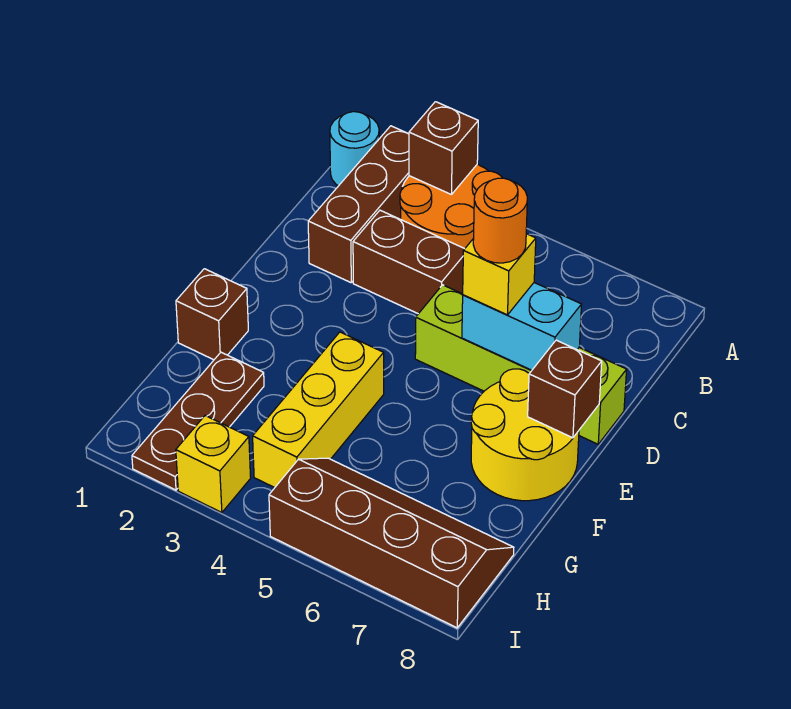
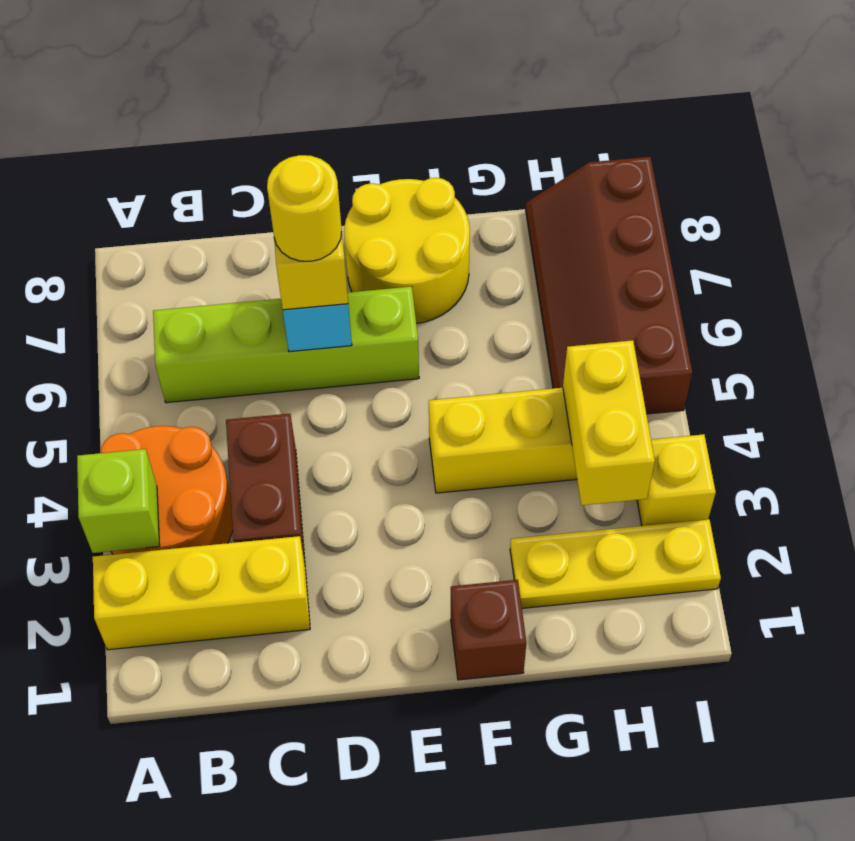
cyan 1x1 round brick [330,112,379,186] -> none
brown 1x3 brick [308,126,409,283] -> yellow 1x3 brick [93,536,310,650]
brown 1x1 brick [409,102,478,195] -> lime 1x1 brick [77,449,160,553]
lime 1x4 brick [415,285,627,444] -> lime 1x4 brick turned to [153,287,419,403]
orange 1x1 round brick [473,178,527,263] -> yellow 1x1 round brick [267,155,342,261]
brown 1x1 brick [528,340,602,438] -> none
brown 1x3 plate [132,352,264,490] -> yellow 1x3 plate [510,519,721,608]
none -> yellow 1x2 brick [563,340,655,505]

